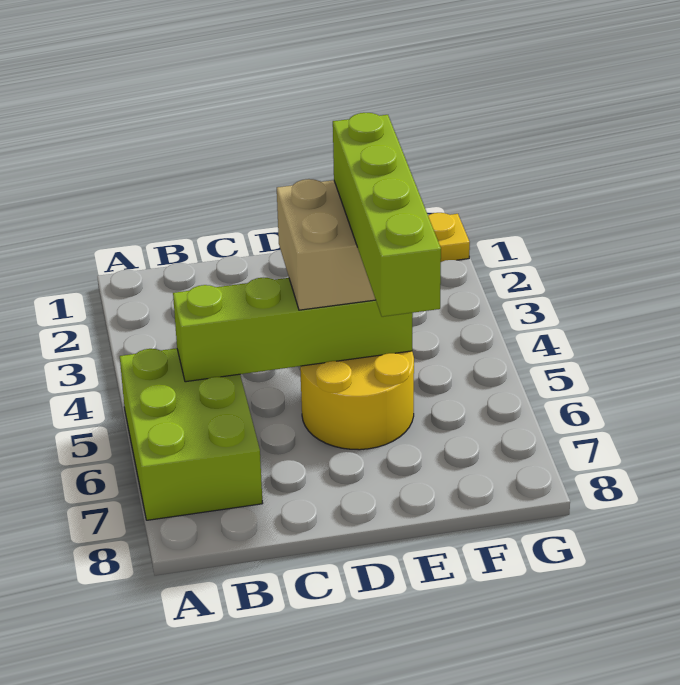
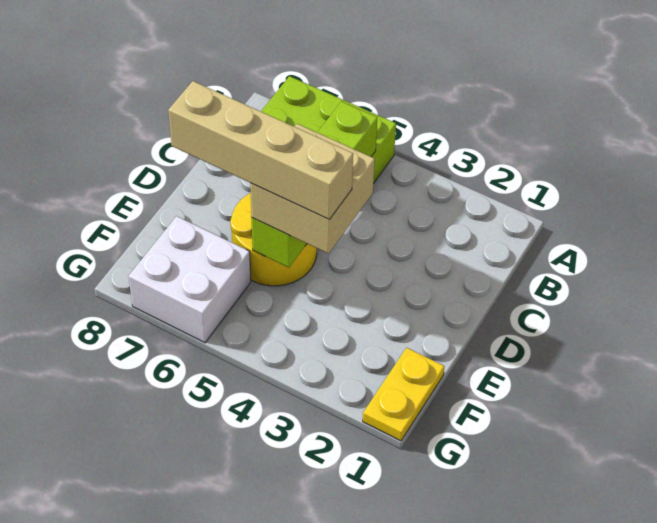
lime 1x4 brick [333,113,441,317] -> tan 1x4 brick [168,81,353,219]
none -> white 2x2 brick [129,216,251,343]

